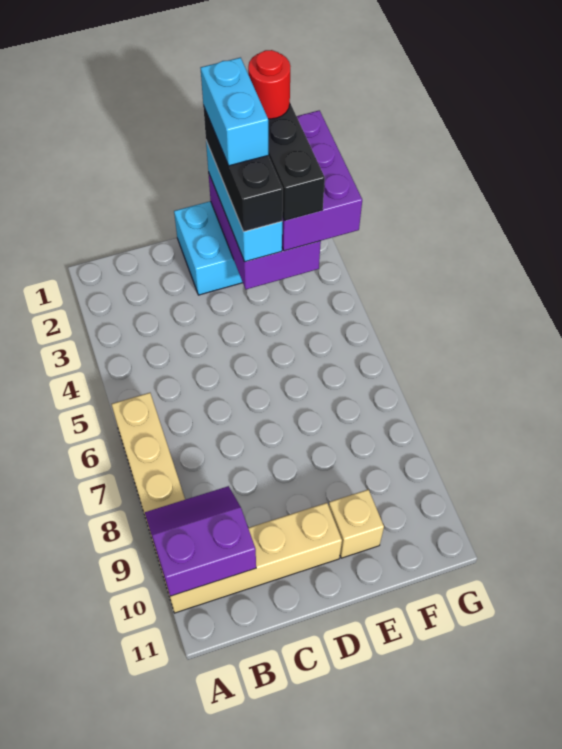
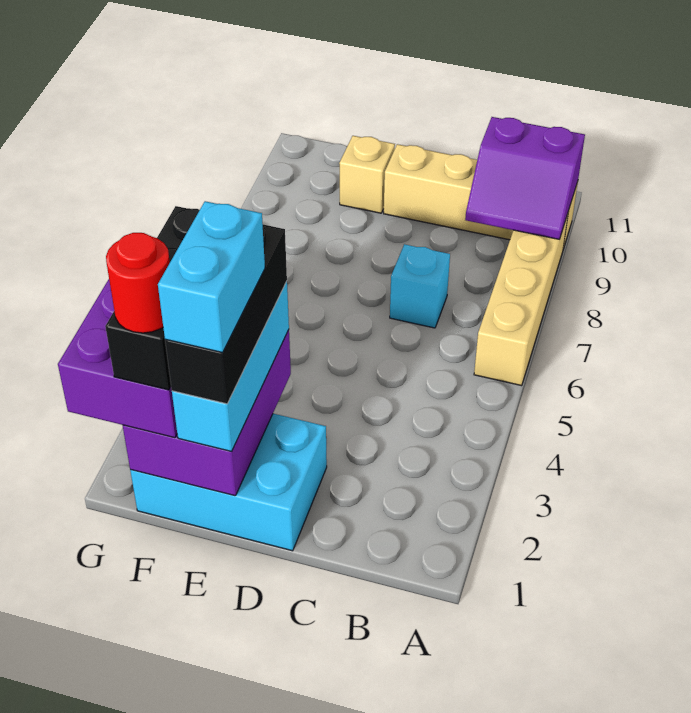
none -> cyan 1x1 brick [390,244,450,328]

